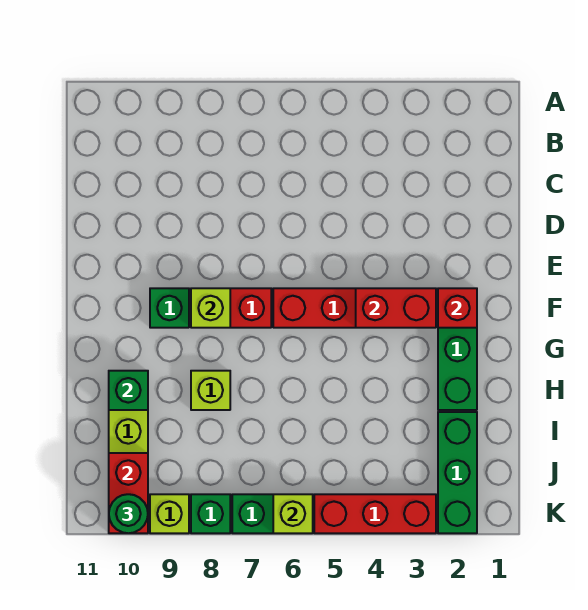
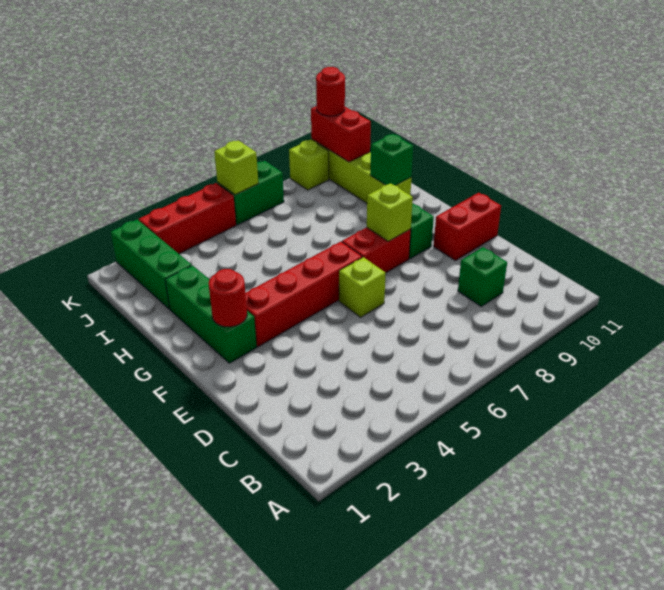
red 1x1 brick [438,288,477,328] -> red 1x1 round brick [209,269,247,327]
red 1x2 brick [356,288,436,328] -> red 1x2 brick moved to [434,193,501,260]
lime 1x1 brick [191,371,230,410] -> lime 1x1 brick moved to [339,257,386,317]
green 1x1 brick [191,494,230,533] -> green 1x1 brick moved to [458,247,507,306]
green 1x1 round brick [109,494,148,533] -> red 1x1 round brick [316,67,345,116]

